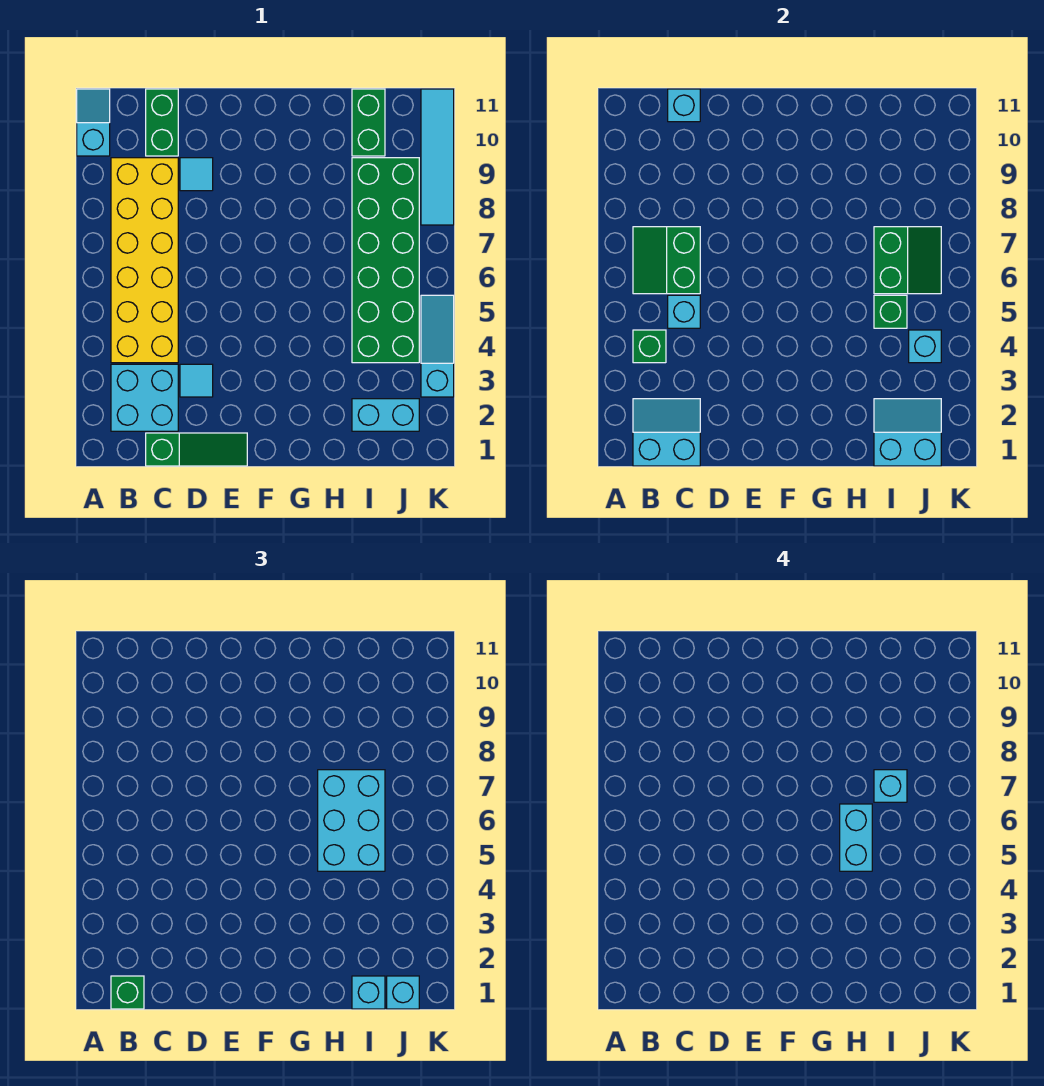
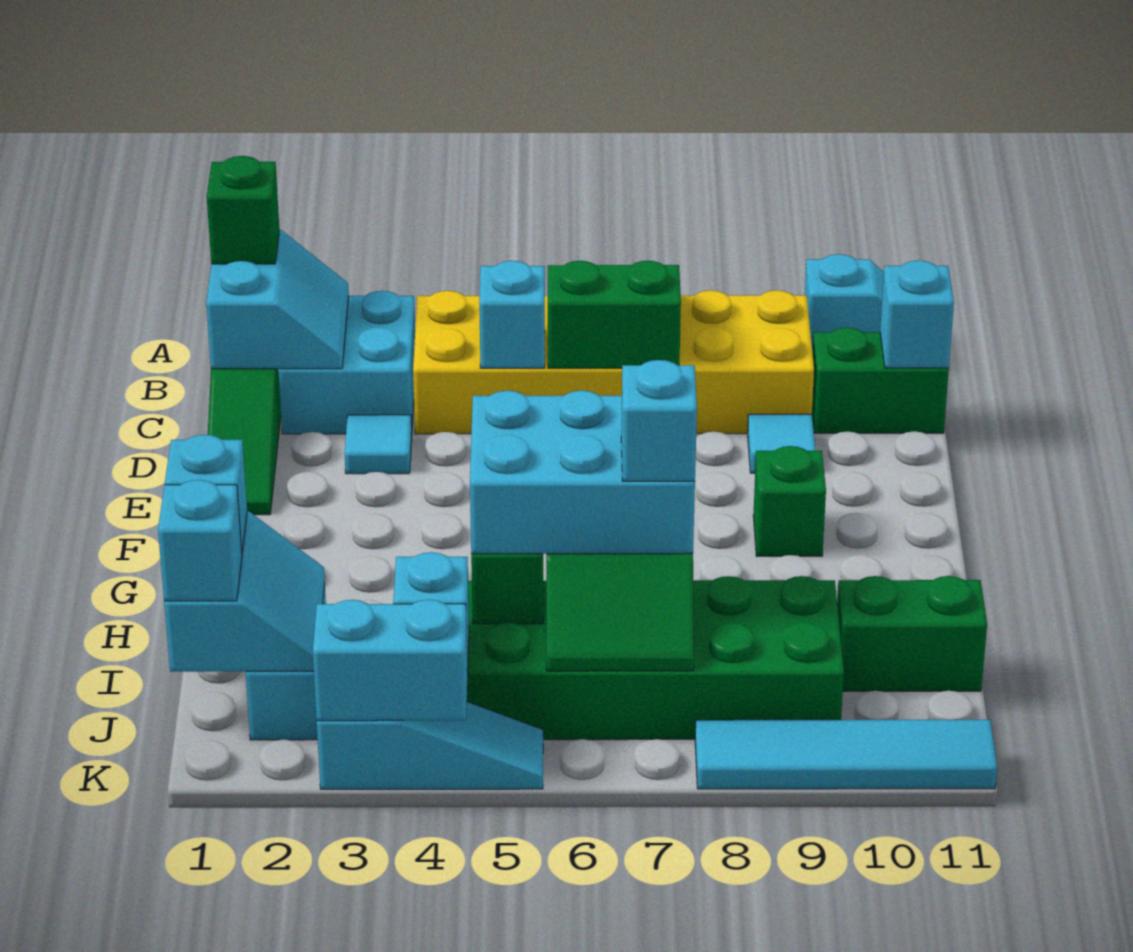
green 1x1 brick [633,330,666,363] -> green 1x1 brick moved to [753,446,826,557]
cyan 1x2 brick [840,804,872,871] -> cyan 1x2 brick moved to [313,600,468,721]

